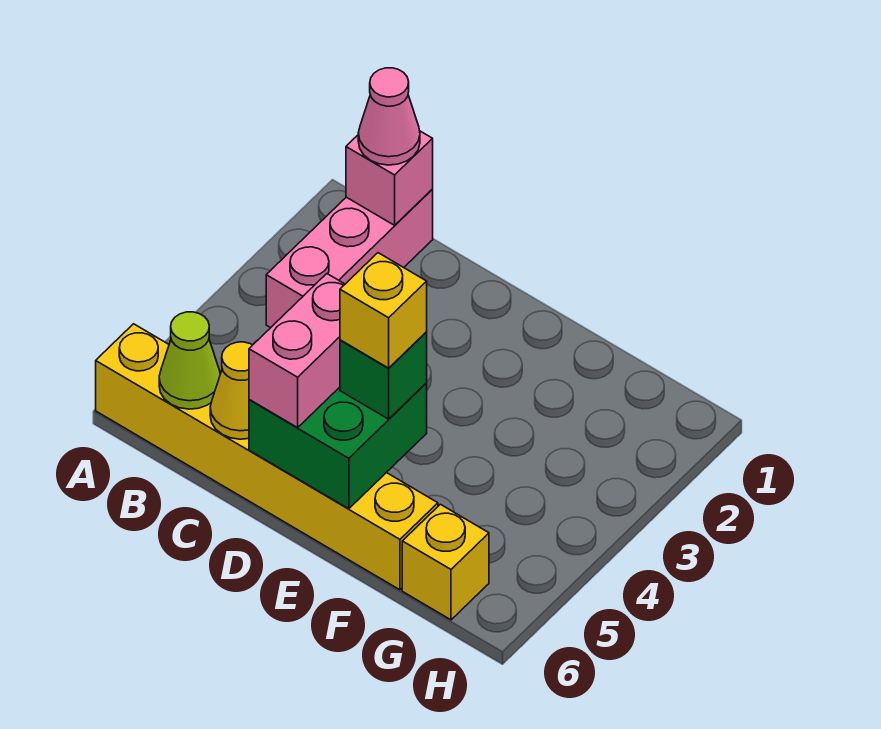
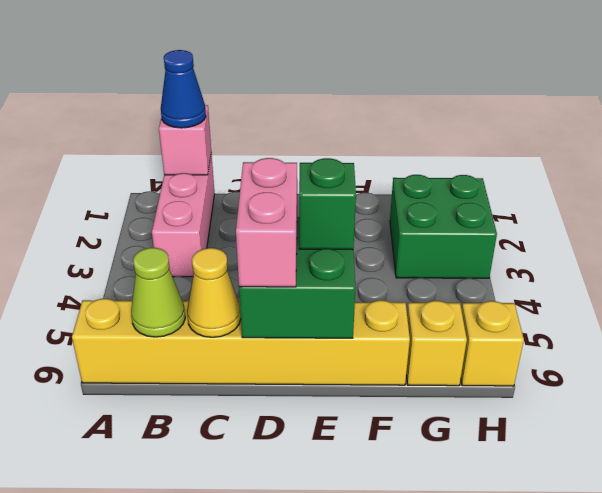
pink 1x1 cone [358,68,420,165] -> blue 1x1 cone [161,50,206,128]
yellow 1x1 brick [340,253,427,368] -> yellow 1x1 brick moved to [461,301,524,386]
none -> green 2x2 brick [390,175,497,278]

